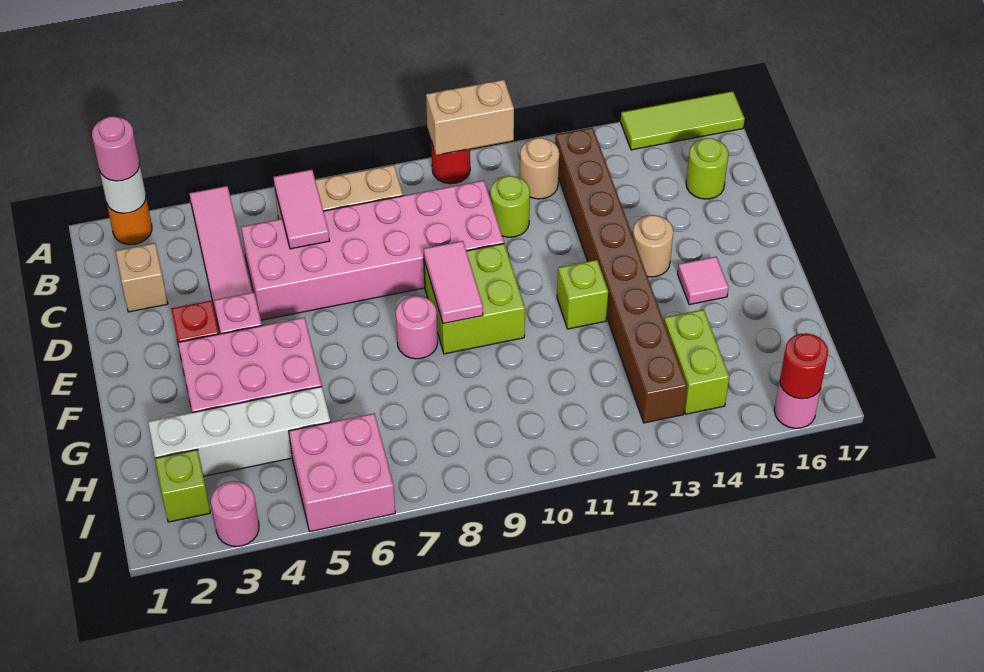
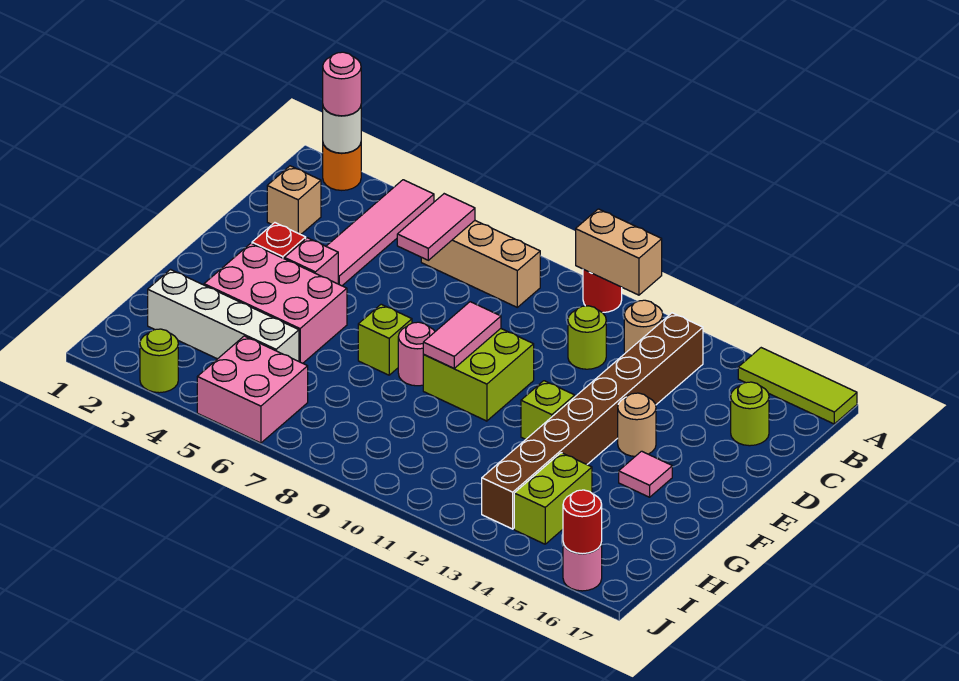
pink 2x6 brick [241,181,504,320] -> none
lime 1x1 brick [155,450,210,522] -> lime 1x1 brick moved to [358,304,412,375]
pink 1x1 round brick [211,481,259,547] -> lime 1x1 round brick [140,329,178,393]

